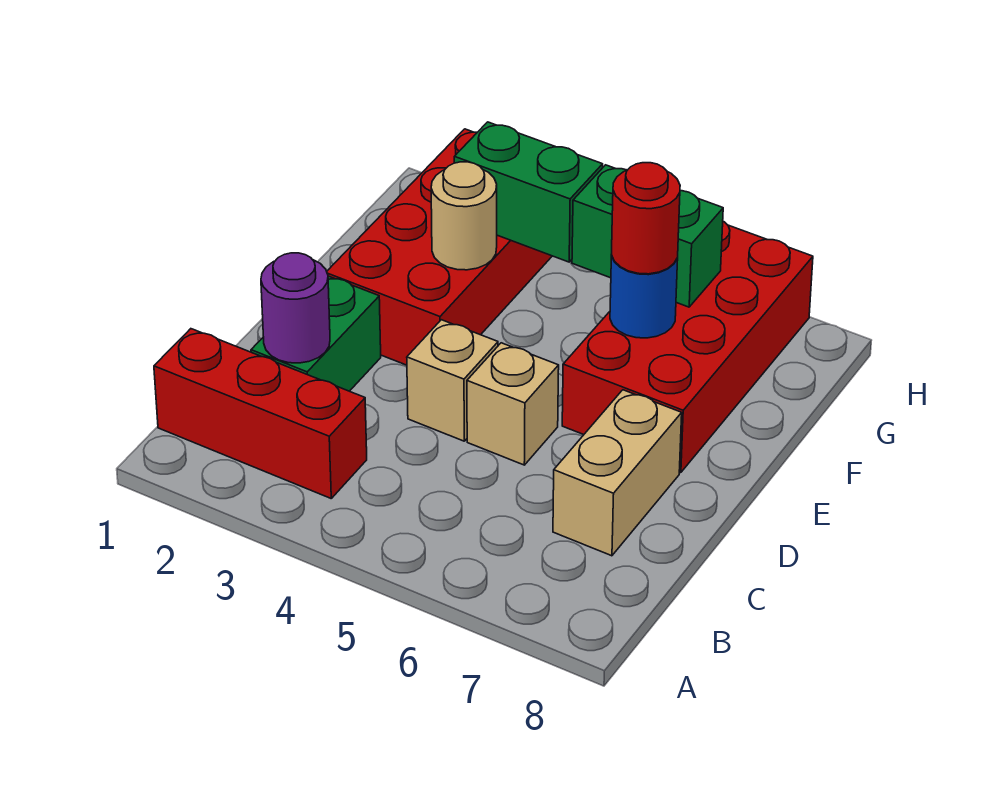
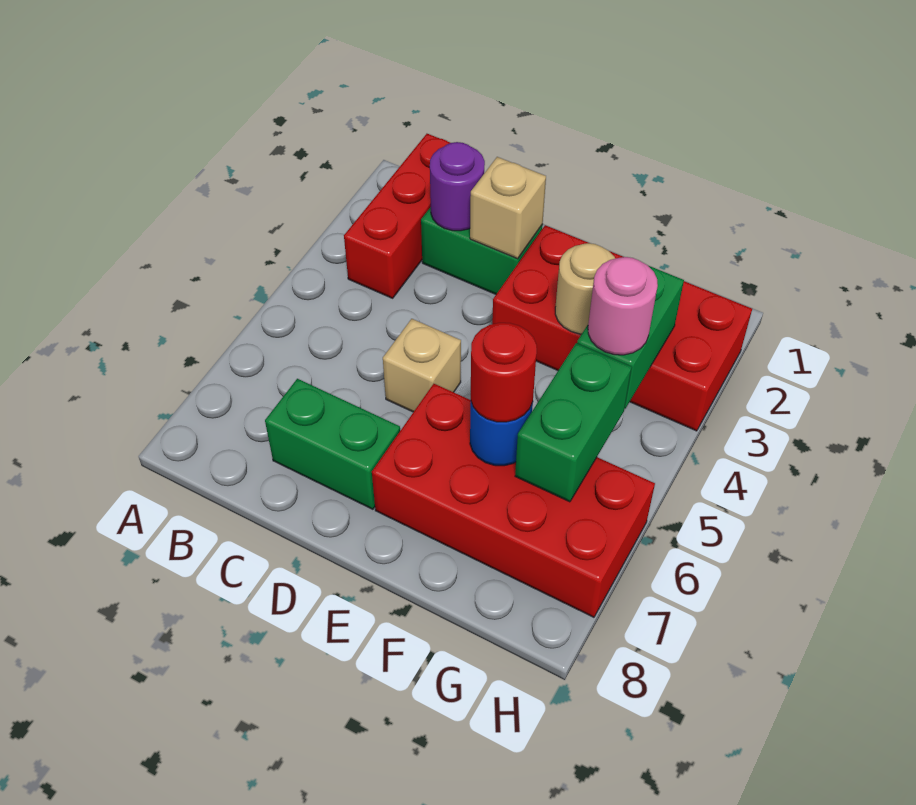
tan 1x2 brick [553,390,682,556] -> green 1x2 brick [265,379,400,509]
tan 1x1 brick [407,320,498,441] -> tan 1x1 brick moved to [470,157,546,259]
none -> pink 1x1 round brick [588,257,658,355]

